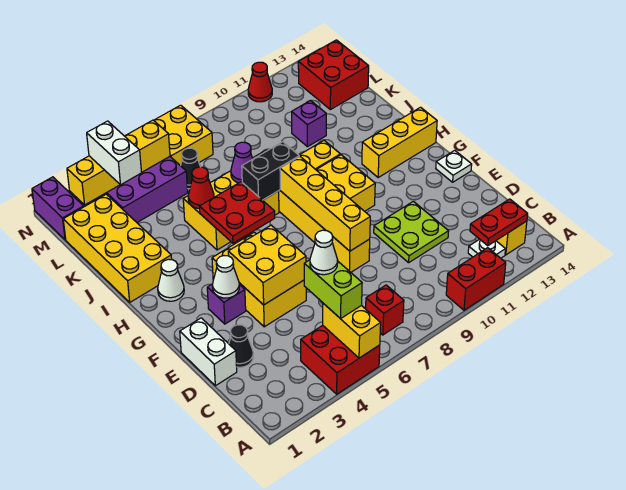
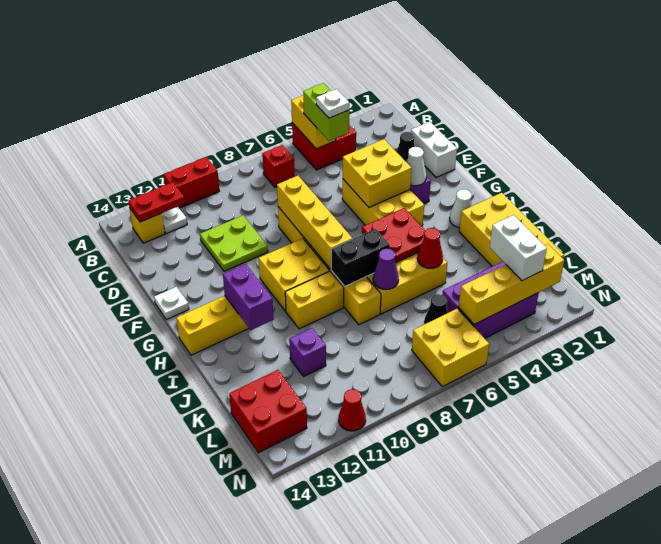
white 1x1 cone [310,230,338,275] -> white 1x1 plate [316,89,349,118]
purple 1x2 brick [32,177,84,240] -> purple 1x2 brick moved to [223,264,274,330]

